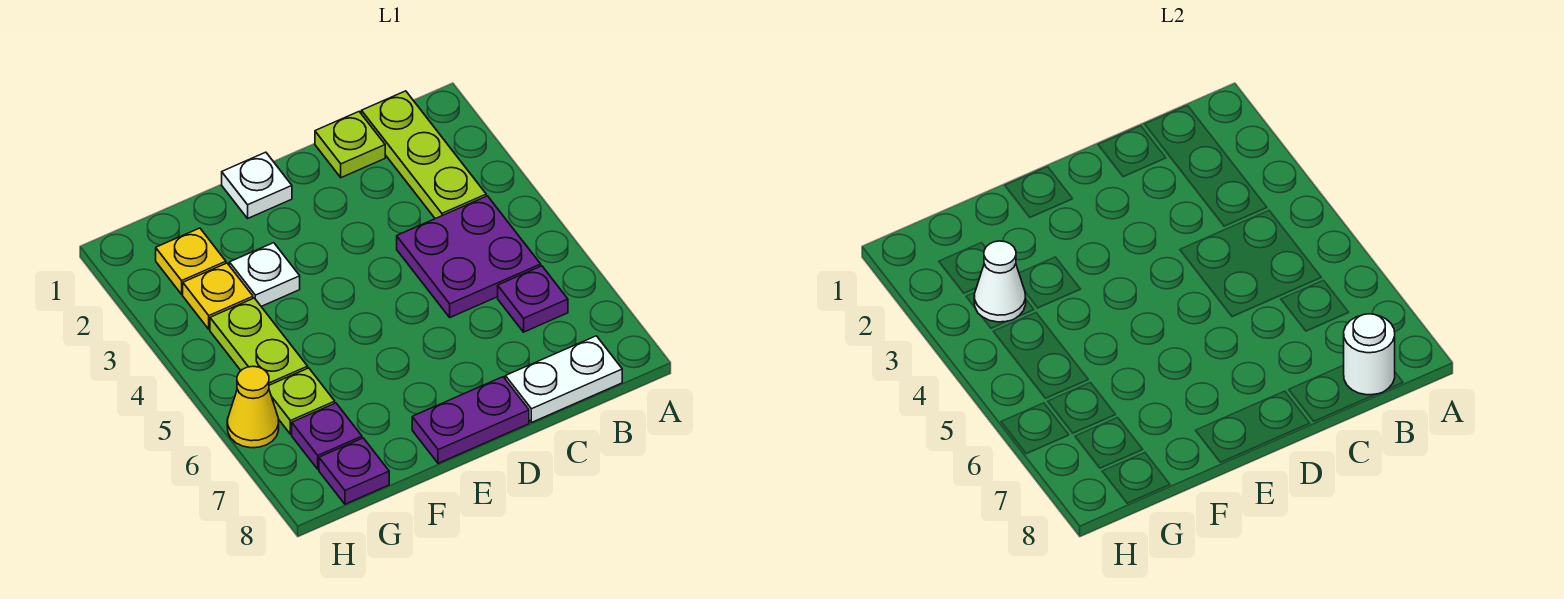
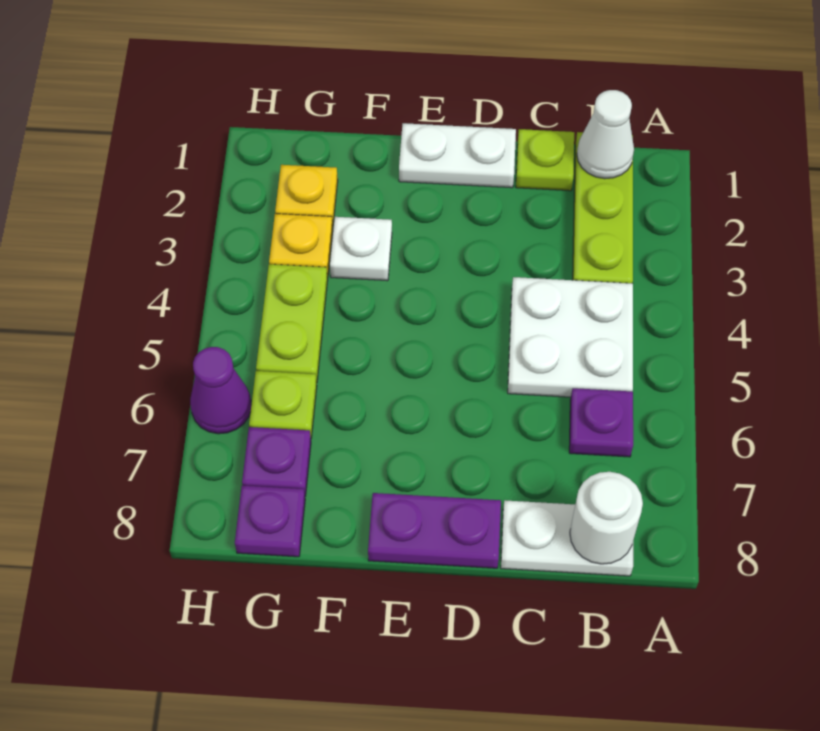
purple 2x2 plate [397,196,541,317] -> white 2x2 plate [508,277,633,397]
white 1x1 plate [222,152,292,218] -> white 1x2 plate [399,123,516,188]
white 1x1 cone [974,241,1026,322] -> white 1x1 cone moved to [577,90,634,179]
yellow 1x1 cone [227,366,279,448] -> purple 1x1 cone [190,347,251,434]

